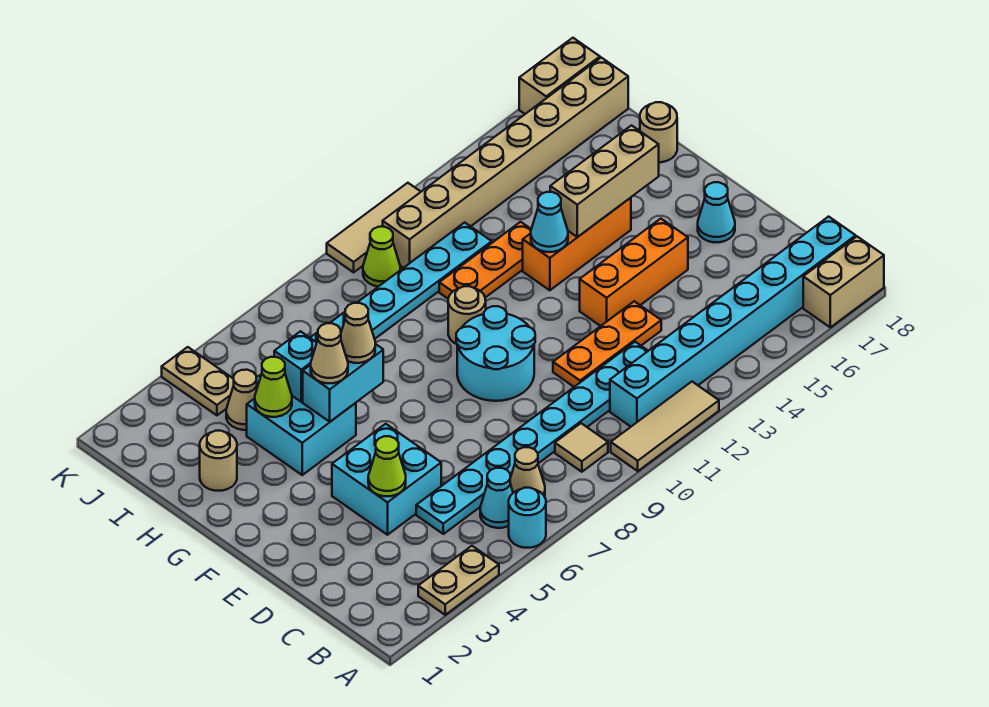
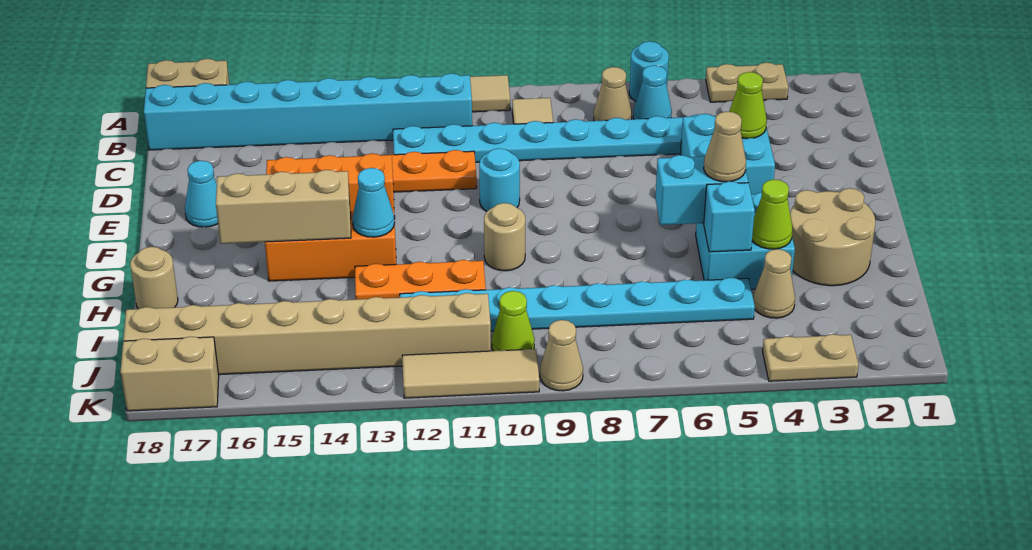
cyan 2x2 round brick [456,306,535,401] -> cyan 1x1 round brick [479,148,520,211]
tan 1x1 cone [341,303,375,363] -> tan 1x1 cone moved to [540,320,583,391]
tan 1x1 round brick [200,431,237,491] -> tan 2x2 round brick [790,188,875,286]
tan 1x2 plate [162,347,234,415] -> tan 1x2 plate turned to [763,334,859,381]

